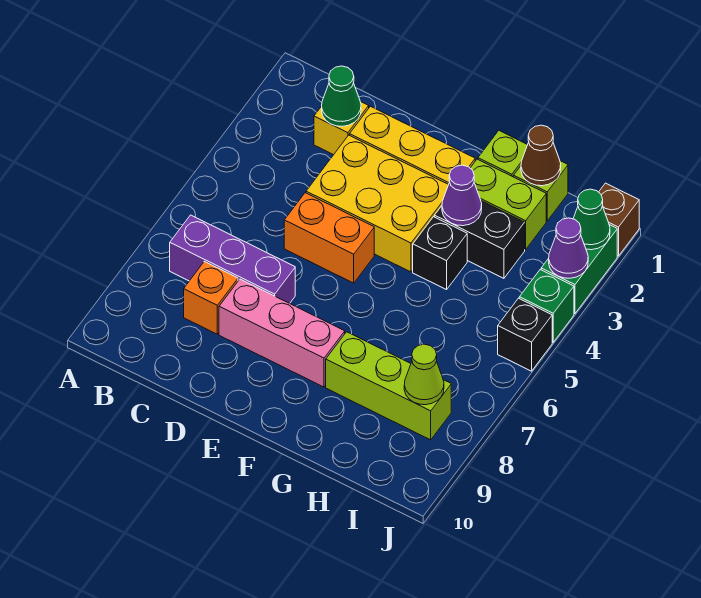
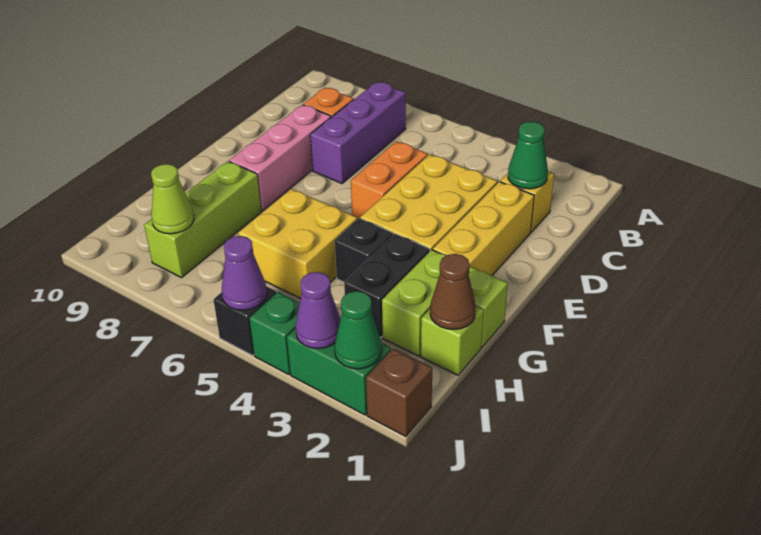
purple 1x1 cone [442,165,482,226] -> purple 1x1 cone moved to [222,236,267,310]
none -> yellow 2x2 brick [239,189,357,299]

